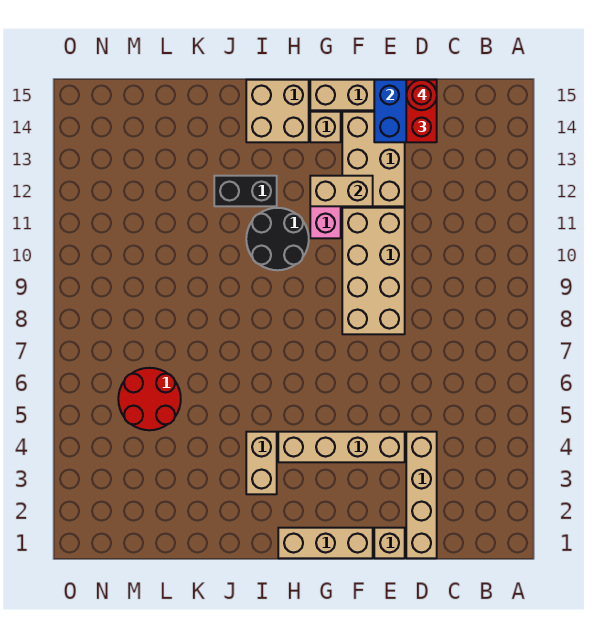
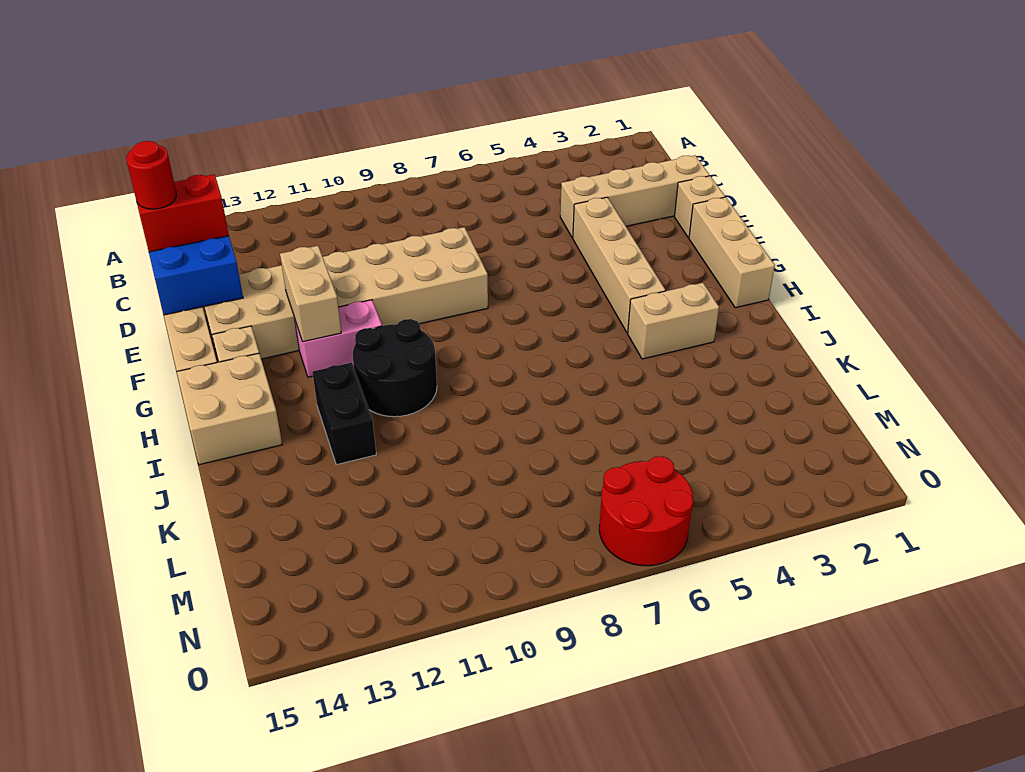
red 2x2 round brick [118,368,181,430] -> red 2x2 round brick moved to [599,456,693,566]

